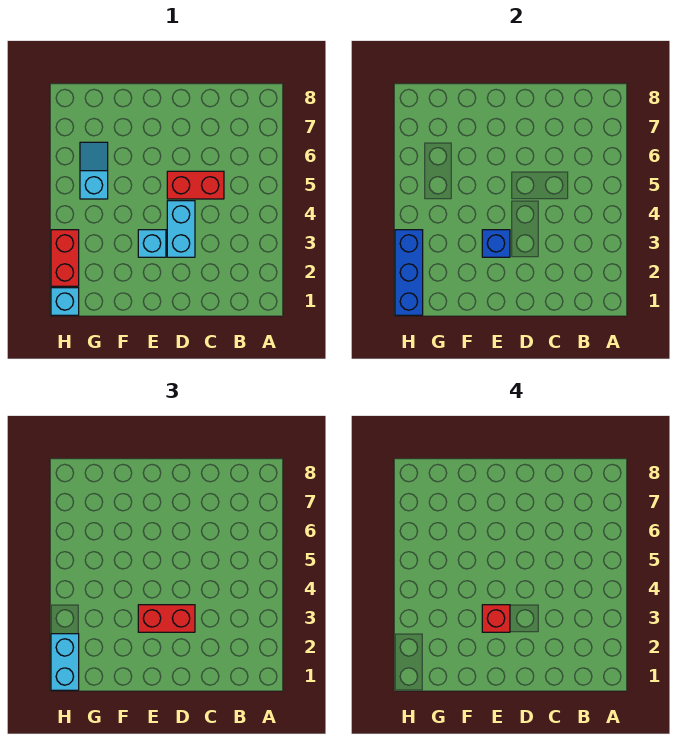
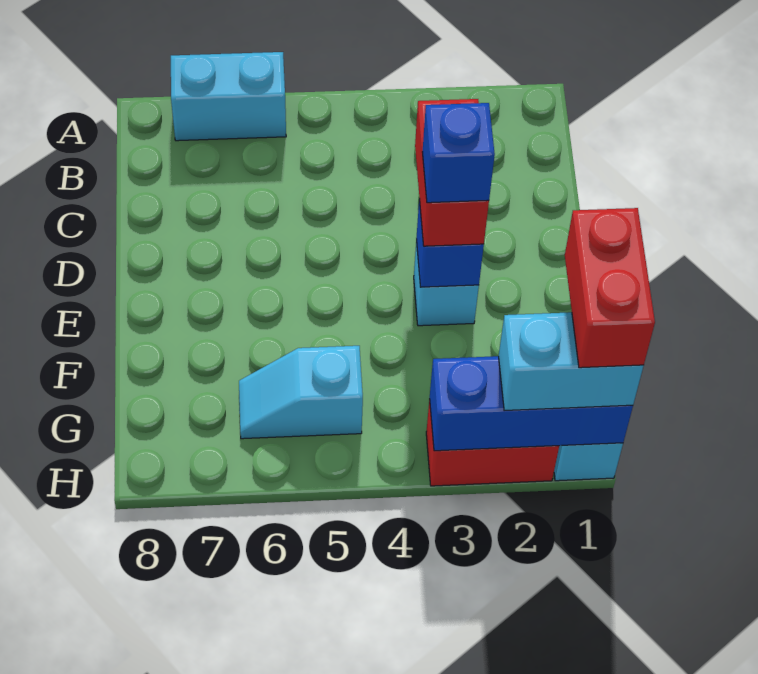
red 1x2 brick [167,171,224,199] -> red 1x2 brick moved to [565,208,655,368]
cyan 1x2 brick [167,201,195,257] -> cyan 1x2 brick moved to [171,52,286,141]
red 1x1 brick [482,605,510,632] -> blue 1x1 brick [422,103,495,203]

